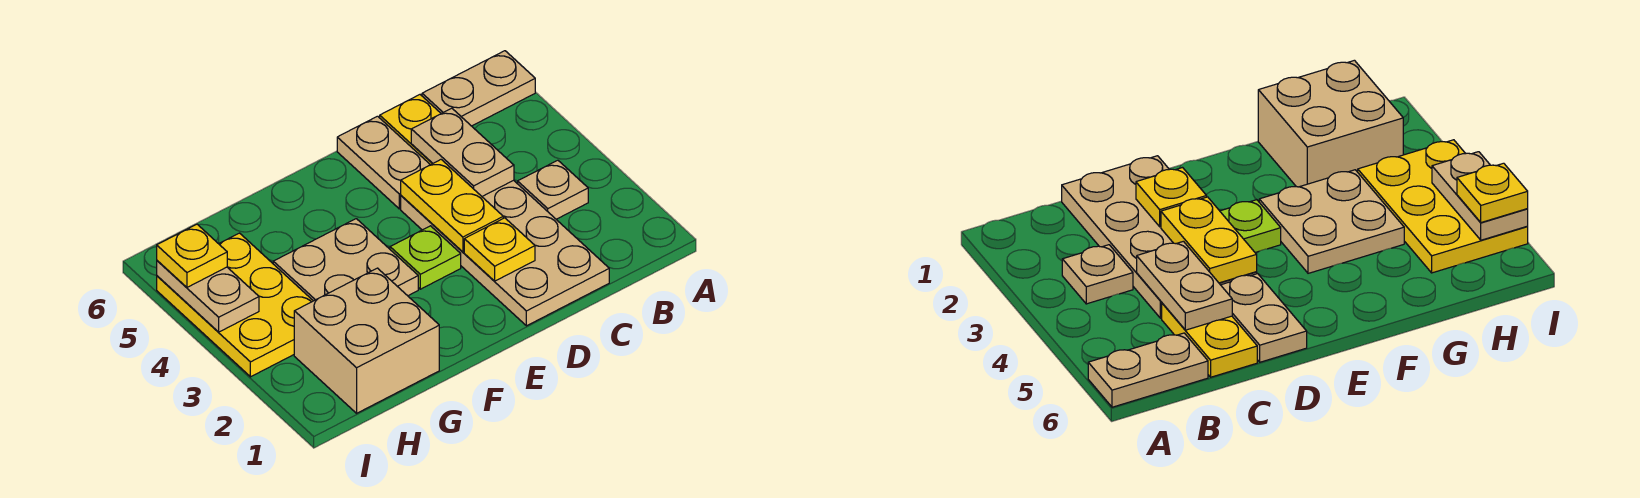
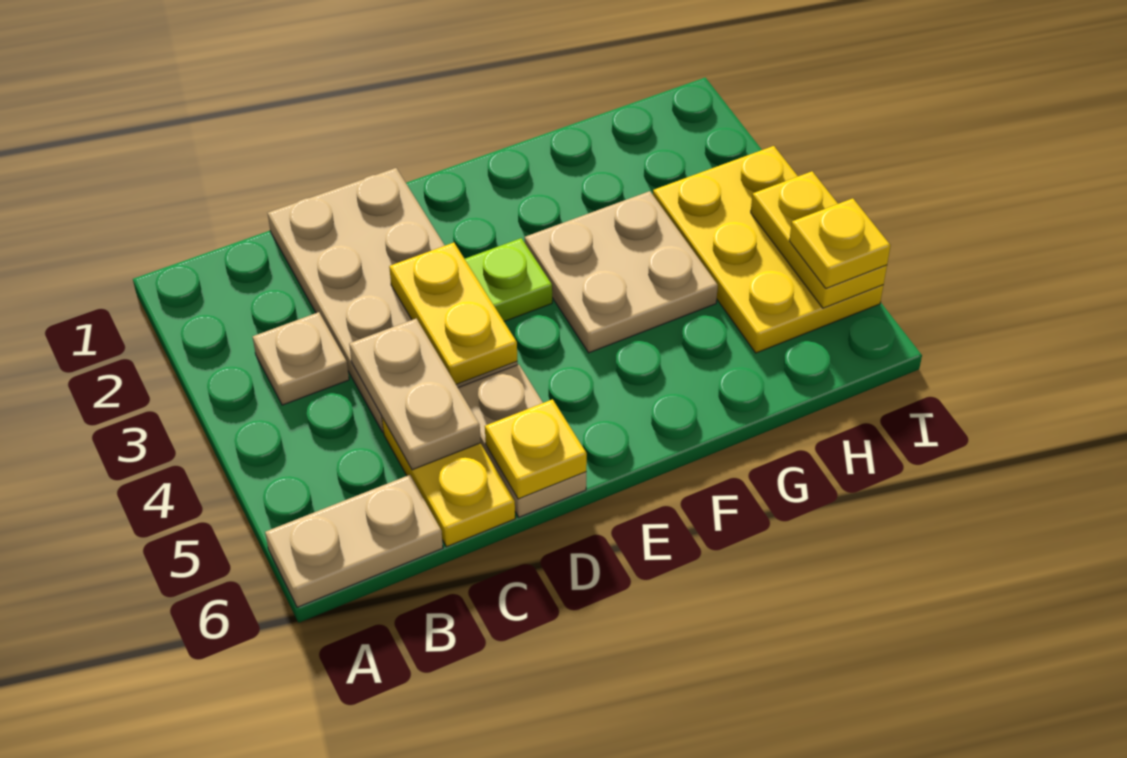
yellow 1x1 plate [464,218,535,281] -> yellow 1x1 plate moved to [485,399,587,499]
tan 2x2 brick [294,268,439,413] -> none
tan 1x2 plate [157,261,259,332] -> yellow 1x2 plate [751,171,887,308]

